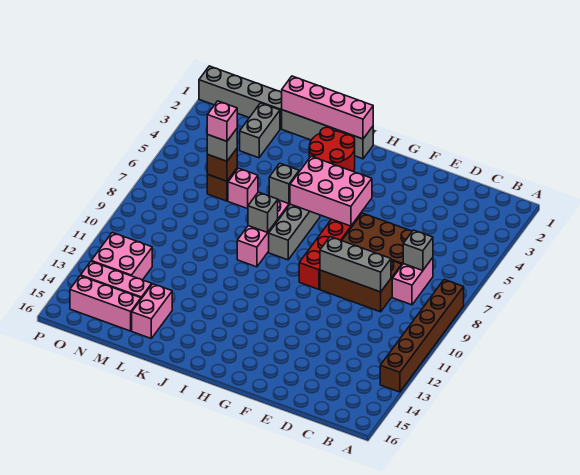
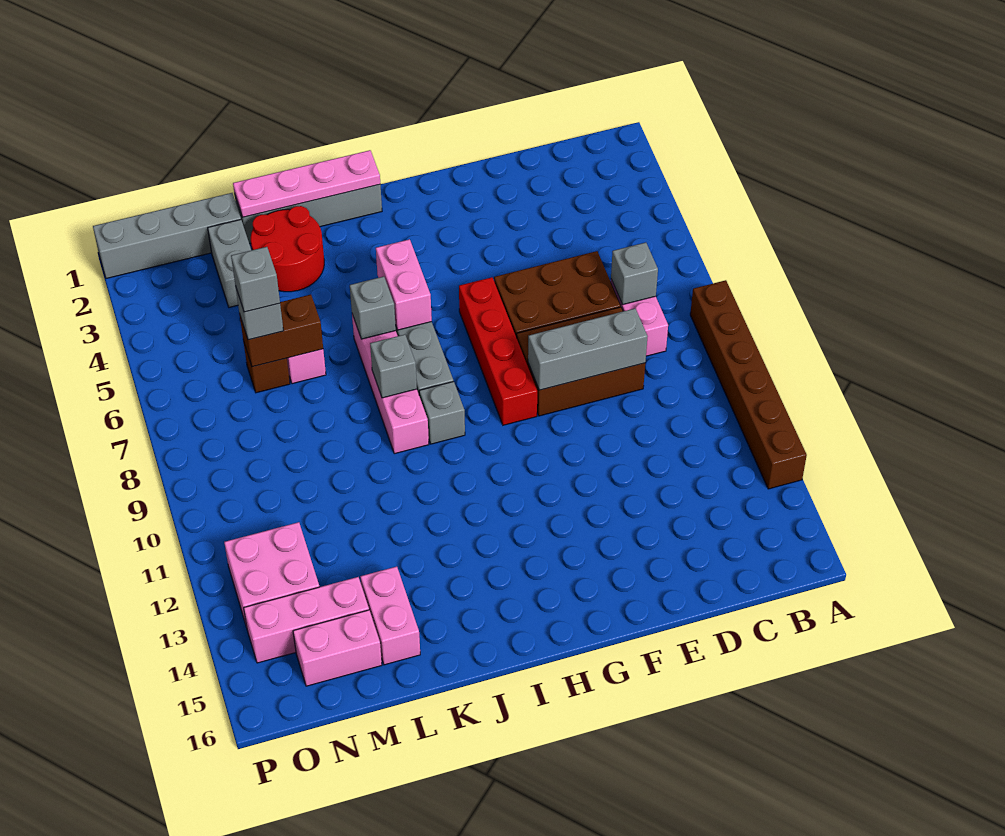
pink 2x3 brick [290,156,372,226] -> pink 1x2 brick [376,239,432,330]
pink 1x4 brick [281,76,373,139] -> pink 1x4 plate [233,150,380,217]
red 2x2 round brick [309,127,355,172] -> red 2x2 round brick moved to [251,206,324,292]
none -> grey 1x1 brick [419,381,465,444]
brown 1x1 brick [207,149,237,181] -> brown 1x2 brick [239,295,323,367]
pink 1x1 brick [207,101,237,141] -> grey 1x1 brick [231,247,280,312]
pink 1x3 brick [70,276,141,331] -> pink 1x2 brick [293,610,382,686]

